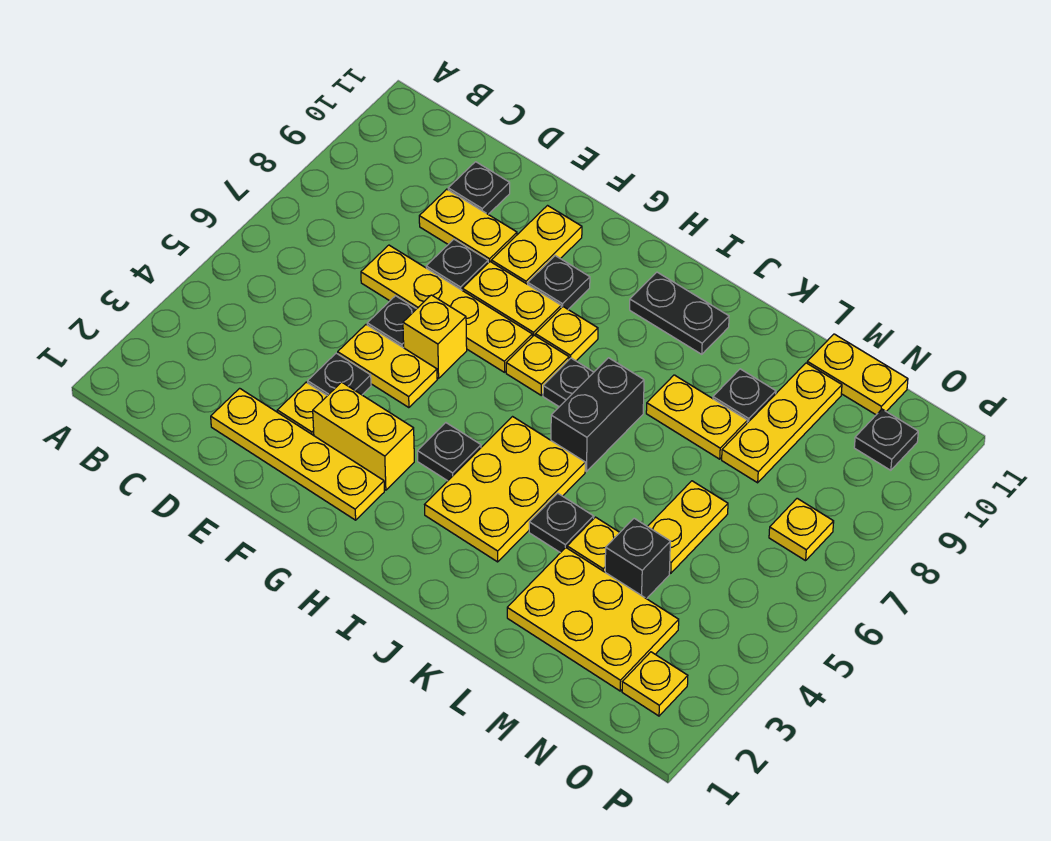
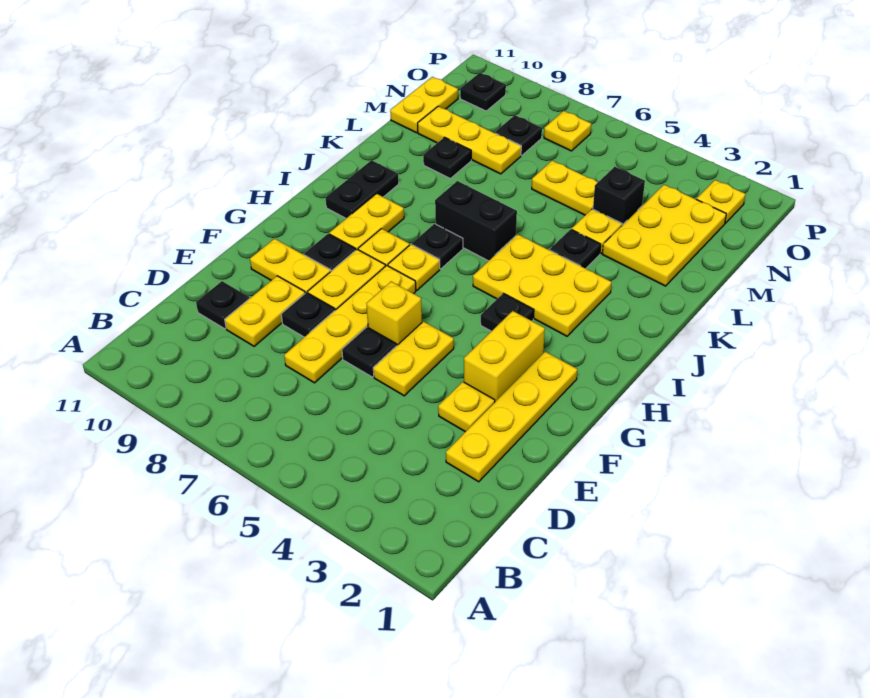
black 1x1 plate [308,353,371,396] -> black 1x1 plate moved to [495,115,542,155]
yellow 1x2 plate [646,375,748,459] -> yellow 1x2 plate moved to [329,194,404,250]

